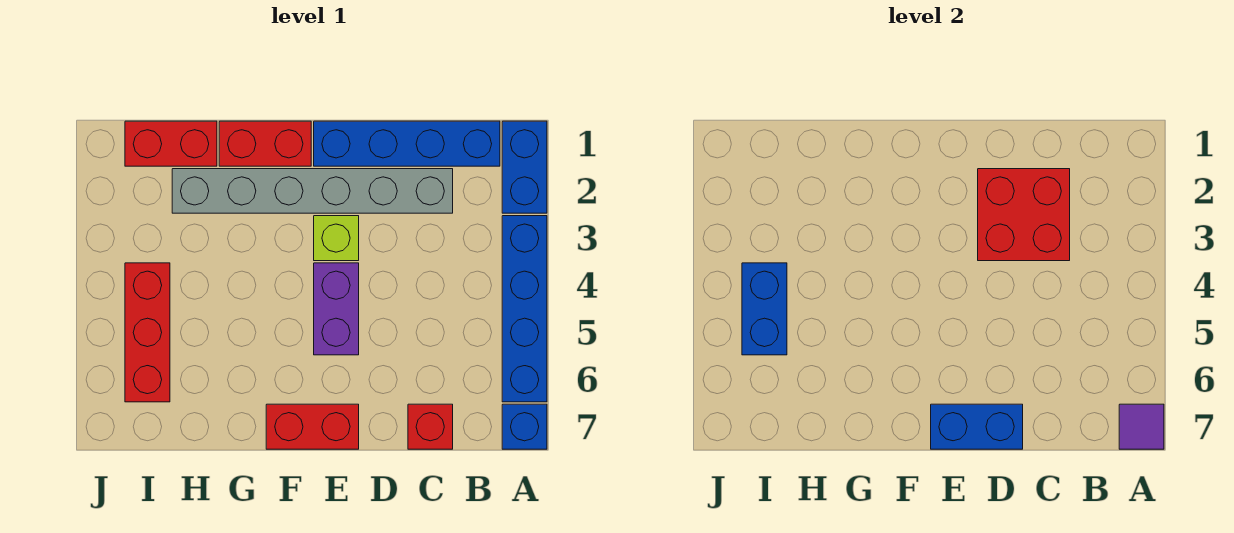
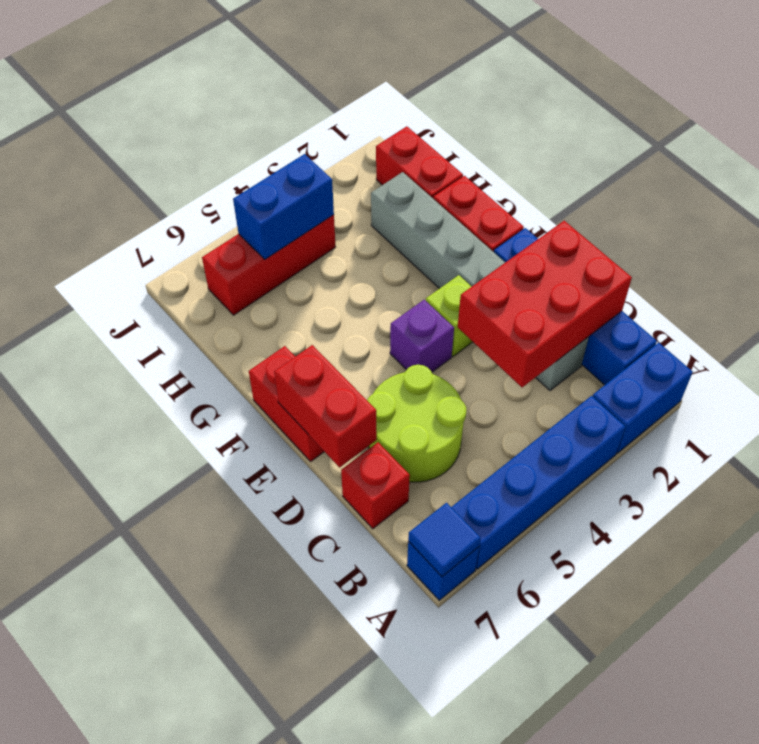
purple 1x1 tile [1119,404,1164,449] -> blue 1x1 tile [408,503,481,576]
red 2x2 brick [978,169,1070,261] -> red 2x3 brick [458,221,632,387]
none -> lime 2x2 round brick [367,365,466,482]
blue 1x2 brick [931,404,1023,449] -> red 1x2 brick [274,345,377,467]
purple 1x2 brick [314,263,359,355] -> purple 1x1 brick [390,300,454,372]

